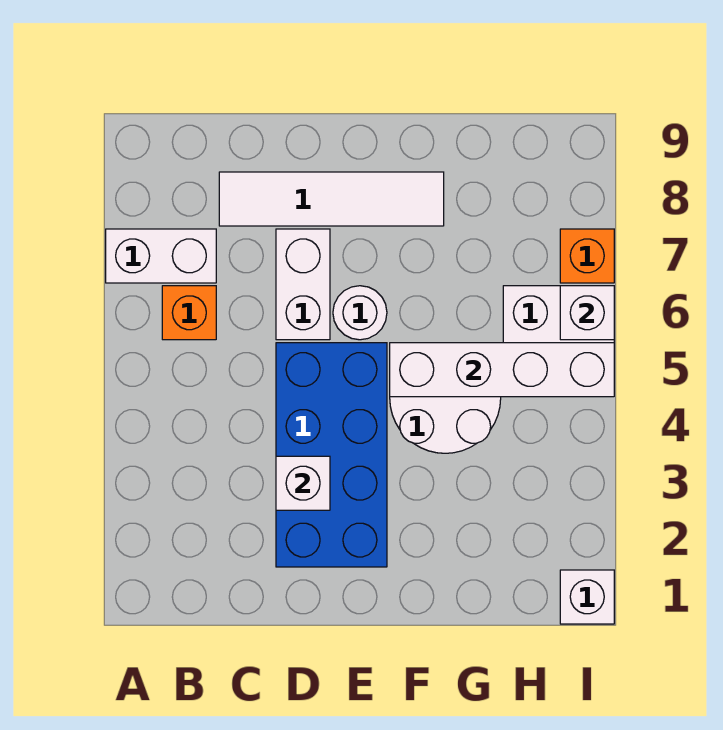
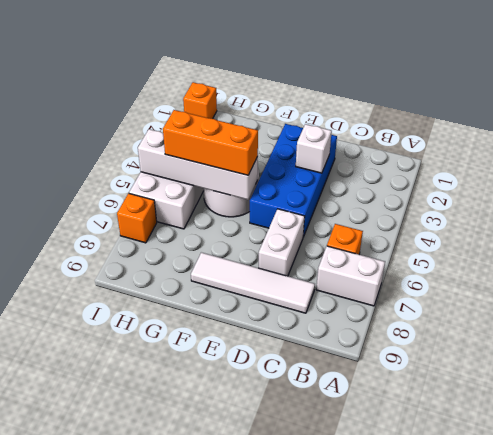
white 1x1 round brick [333,286,387,340] -> none
none -> orange 1x3 brick [163,110,258,175]
white 1x1 brick [560,570,614,624] -> orange 1x1 brick [183,82,217,119]
white 1x1 brick [560,286,614,340] -> none

